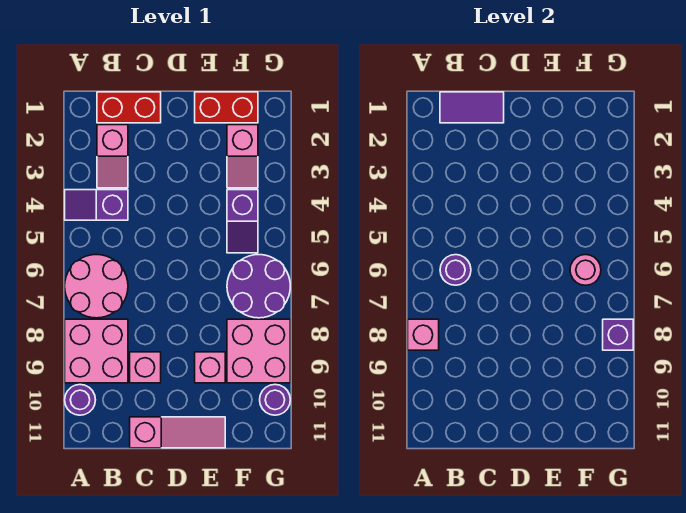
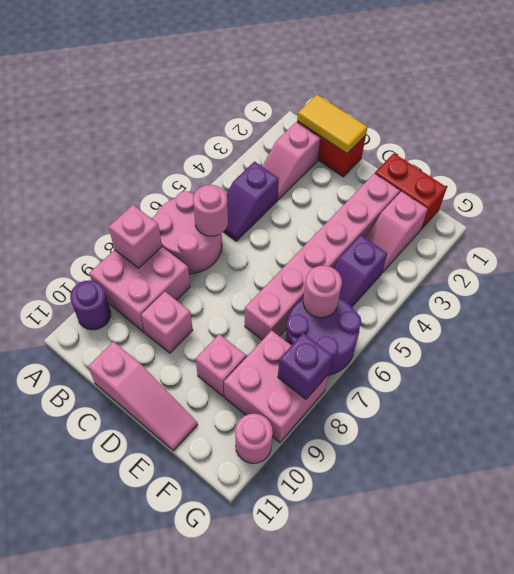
purple 1x2 slope [65,190,128,220] -> purple 1x2 slope turned to [224,162,279,241]
purple 1x2 tile [440,92,504,123] -> yellow 1x2 tile [297,95,368,153]
purple 1x1 round brick [440,255,471,285] -> pink 1x1 round brick [193,185,228,236]
none -> pink 1x6 brick [245,174,400,340]
purple 1x1 round brick [260,385,290,415] -> pink 1x1 round brick [235,414,273,464]

